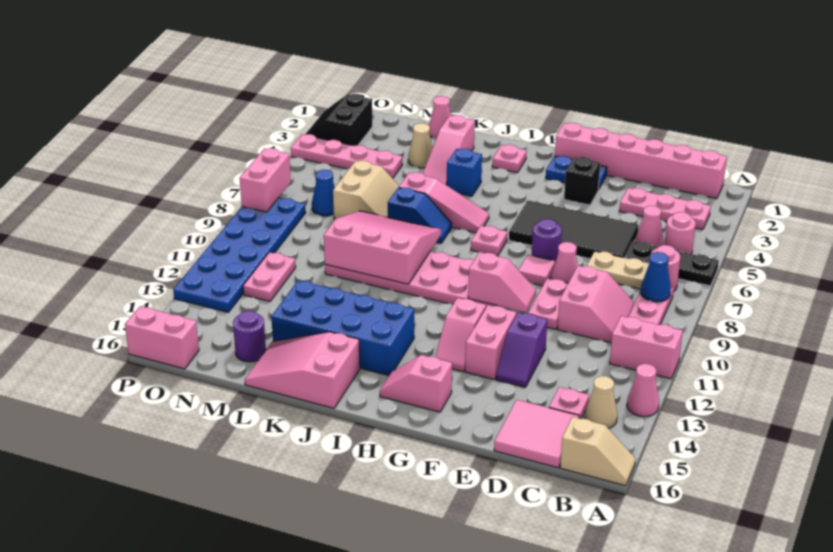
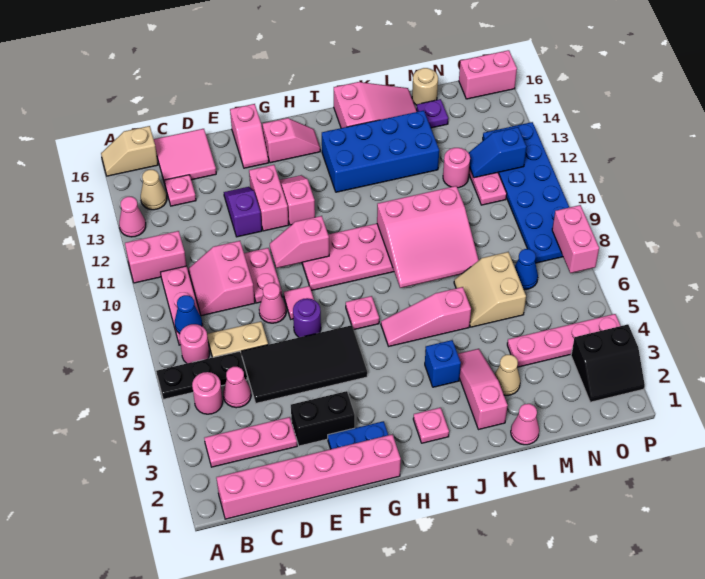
black 1x1 brick [564,157,600,205] -> black 1x2 brick [291,391,355,446]
none -> pink 1x2 slope [230,104,269,168]
blue 1x2 slope [388,188,452,243] -> blue 1x2 slope moved to [469,127,526,178]
none -> pink 1x1 round brick [443,148,470,188]
purple 1x1 round brick [233,311,266,362] -> purple 1x1 plate [417,99,448,128]
none -> tan 1x1 round brick [412,68,438,105]
black 2x2 slope [305,94,372,146] -> black 2x2 slope turned to [571,324,645,402]

